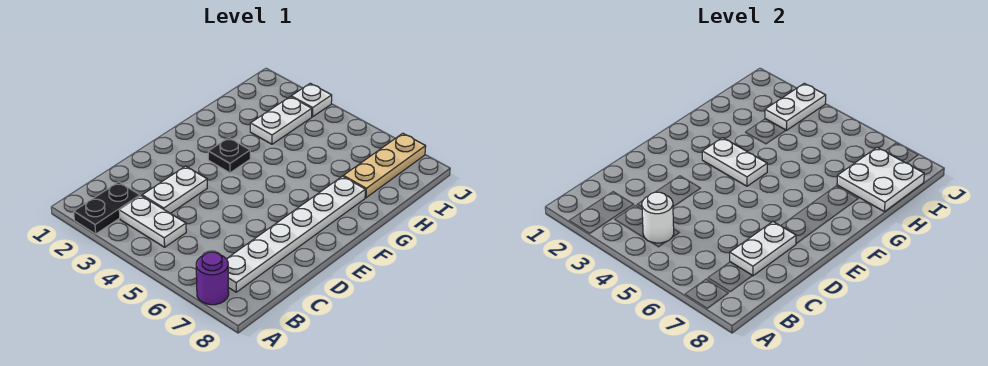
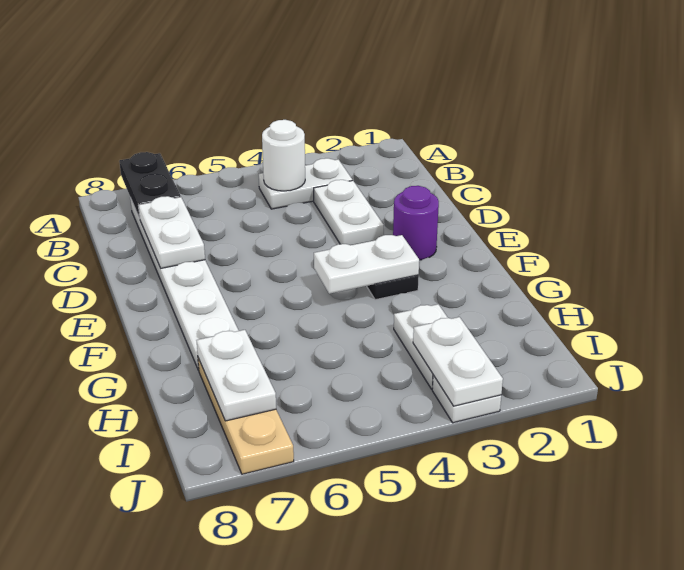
black 1x2 plate [74,182,140,234] -> black 1x2 plate moved to [119,152,181,219]
purple 1x1 round brick [196,252,229,305] -> purple 1x1 round brick moved to [393,186,439,260]
white 2x2 plate [837,148,924,212] -> white 1x2 plate [197,330,276,421]

